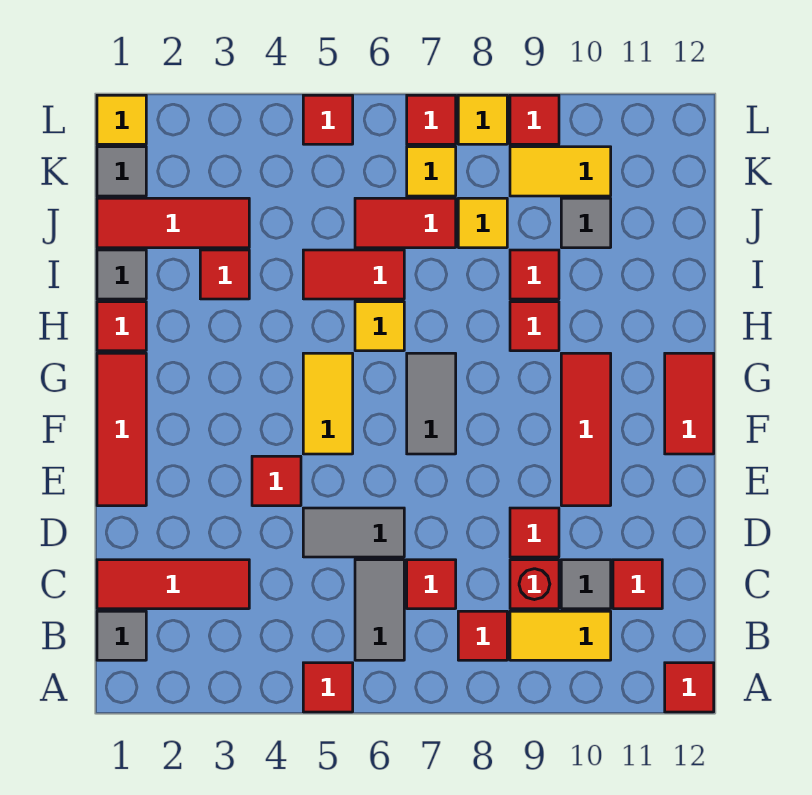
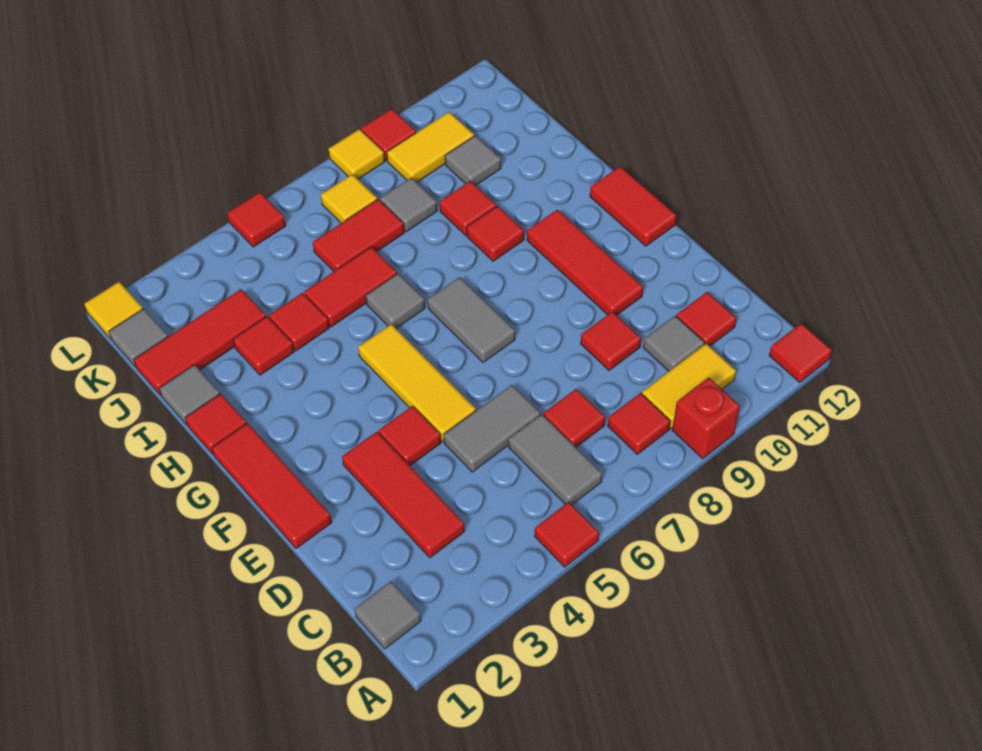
red 1x3 tile [97,560,249,609] -> red 1x3 tile turned to [342,432,465,558]
red 1x1 brick [510,560,559,609] -> red 1x1 brick moved to [672,377,740,458]
yellow 1x2 tile [303,353,353,454] -> yellow 1x3 tile [358,324,476,442]
yellow 1x1 tile [355,302,404,351] -> grey 1x1 tile [366,273,425,328]
yellow 1x1 tile [458,198,507,248] -> grey 1x1 tile [380,178,437,232]
red 1x1 tile [407,95,456,144] -> red 1x1 tile moved to [269,293,329,351]

